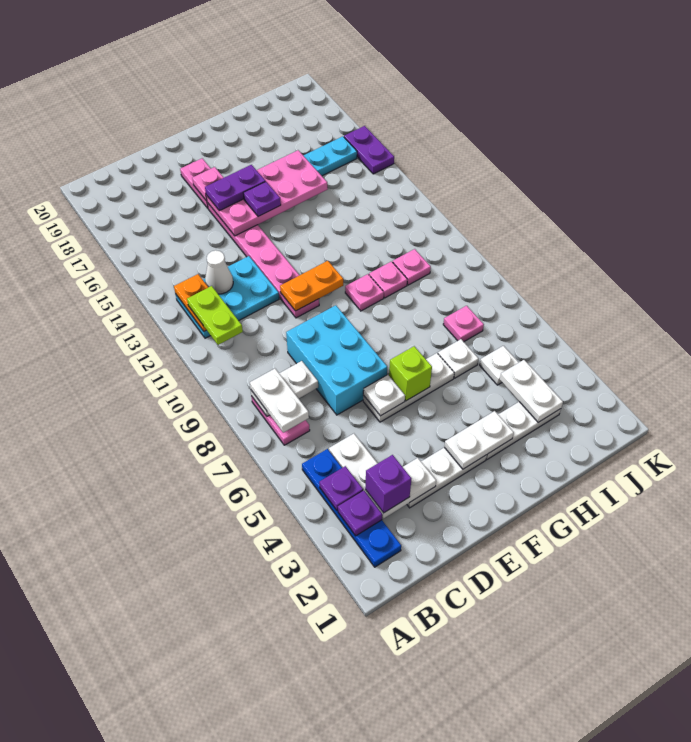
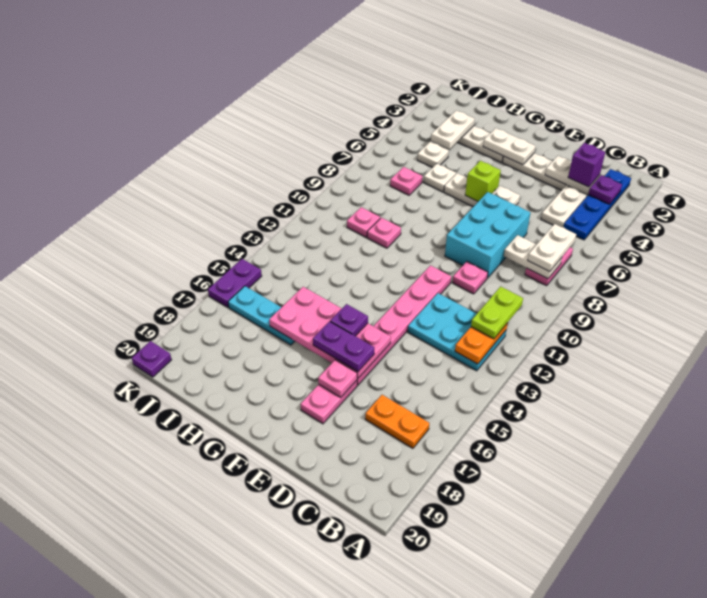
purple 1x1 plate [319,466,363,511] -> purple 1x1 plate moved to [132,341,171,377]
white 1x1 cone [205,250,233,294] -> none
orange 1x2 plate [280,261,343,311] -> orange 1x2 plate moved to [365,395,429,448]
pink 1x1 plate [345,274,384,311] -> pink 1x1 plate moved to [453,262,488,294]

